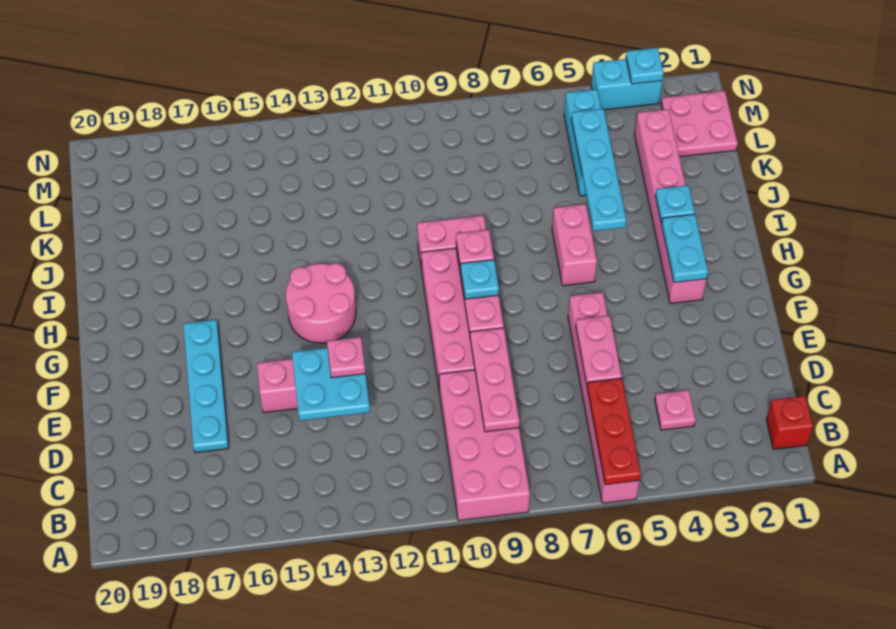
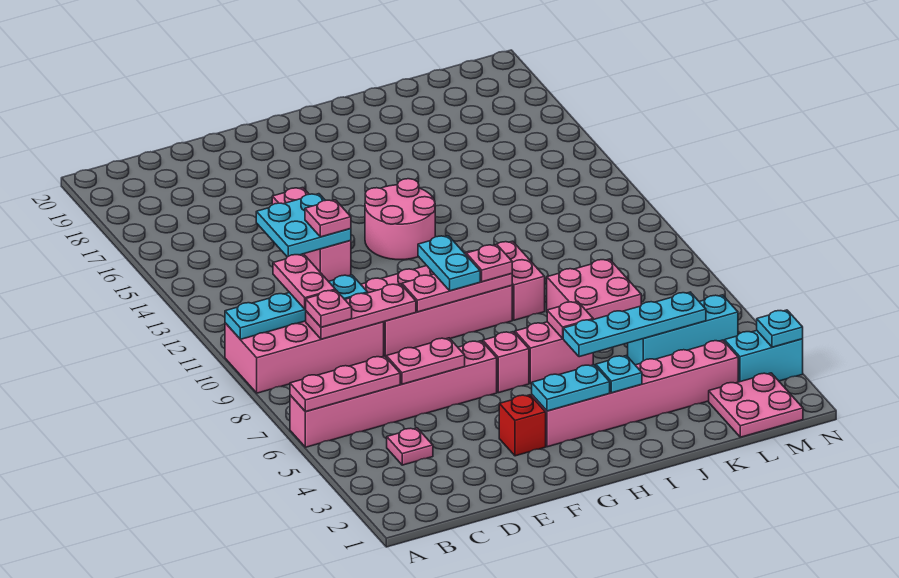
red 1x3 plate [587,378,641,485] -> pink 1x3 plate [290,356,400,412]
red 1x1 brick [766,396,813,449] -> red 1x1 brick moved to [499,395,546,456]
none -> pink 1x1 plate [305,290,352,327]
none -> pink 1x2 plate [273,254,335,309]
cyan 1x4 plate [183,320,229,453] -> cyan 1x4 plate moved to [225,275,368,339]
none -> pink 1x1 brick [483,332,529,393]
cyan 1x1 plate [461,260,499,299] -> cyan 1x2 plate [418,236,480,291]
none -> pink 1x1 plate [547,301,593,338]
none -> pink 2x2 brick [547,259,641,319]
cyan 1x2 brick [591,59,662,110] -> cyan 1x2 brick turned to [724,331,803,382]

